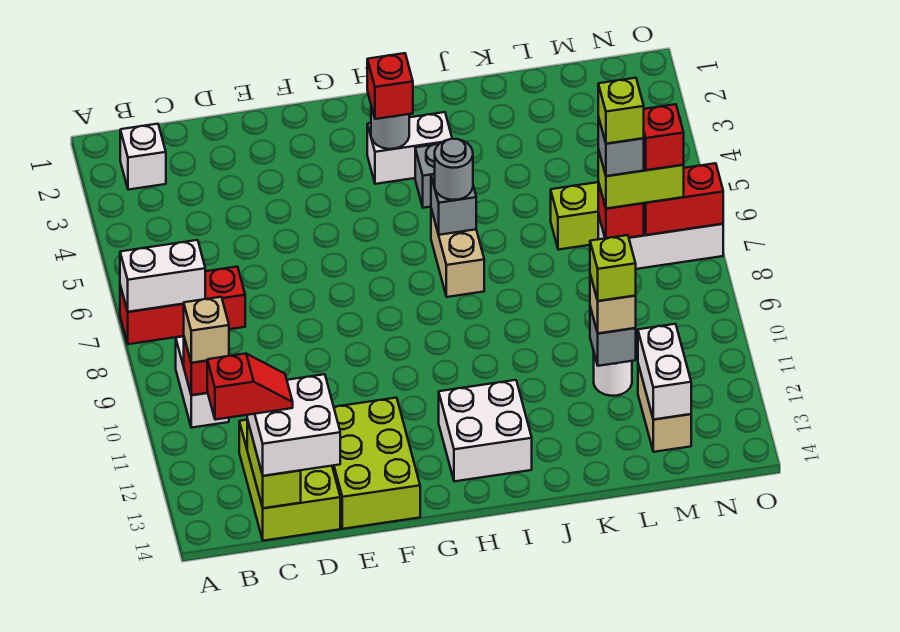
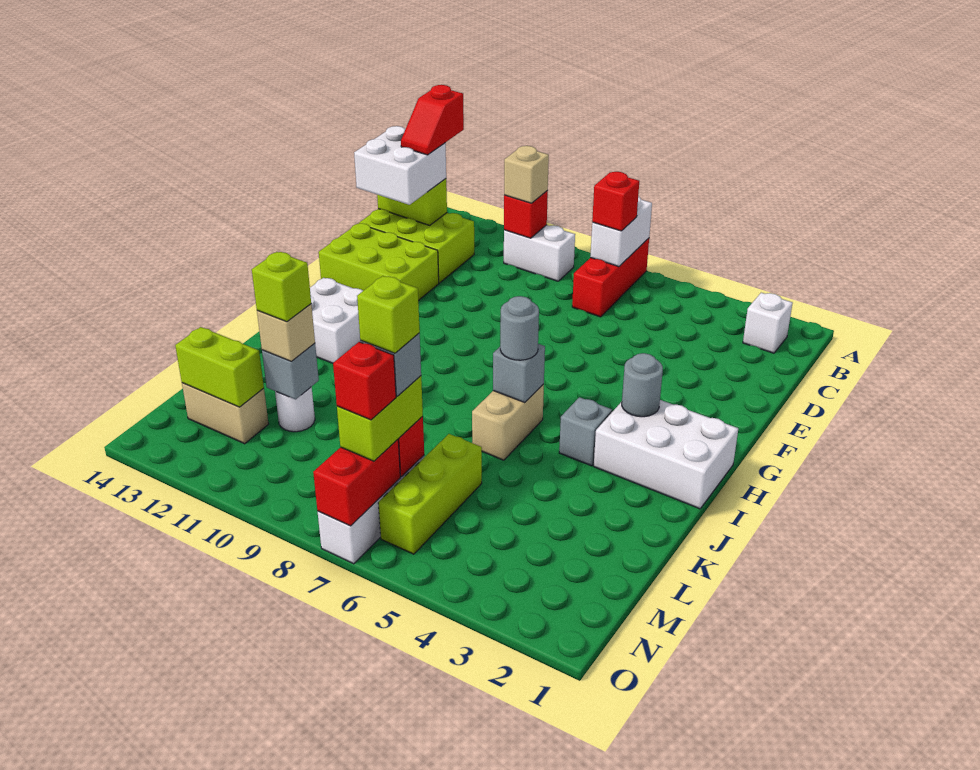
white 1x2 brick [367,112,452,184] -> white 2x3 brick [594,400,738,509]
red 1x1 brick [367,53,413,119] -> red 1x1 brick moved to [592,172,639,231]
tan 1x2 brick [431,209,484,297] -> tan 1x2 brick turned to [472,384,544,460]
white 1x2 brick [638,324,691,420] -> lime 1x2 brick [175,327,264,407]

